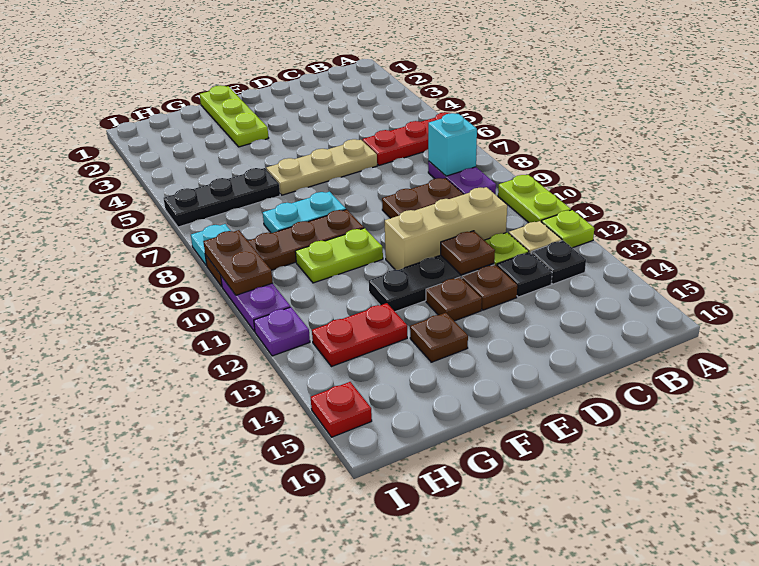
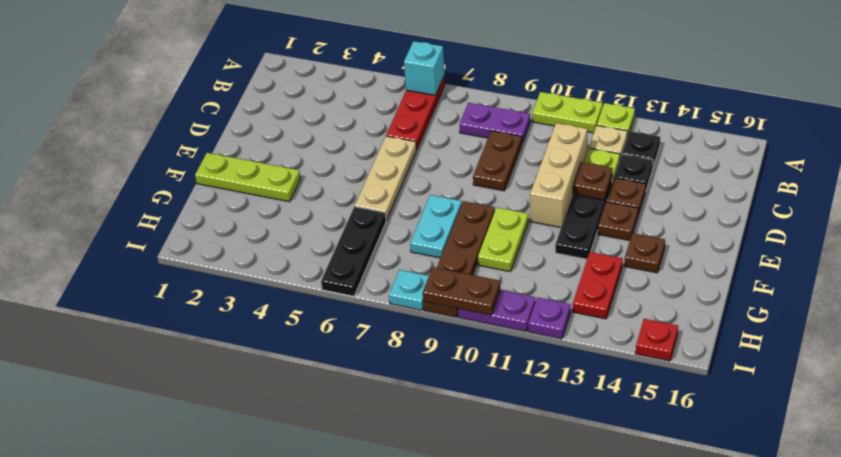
cyan 1x1 brick [428,113,477,176] -> cyan 1x1 brick moved to [404,41,445,95]

